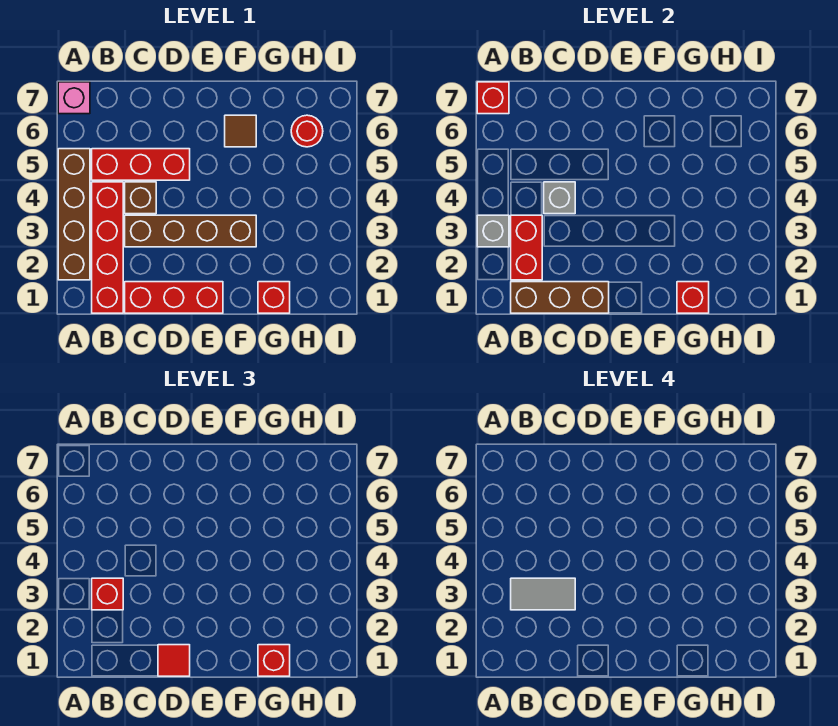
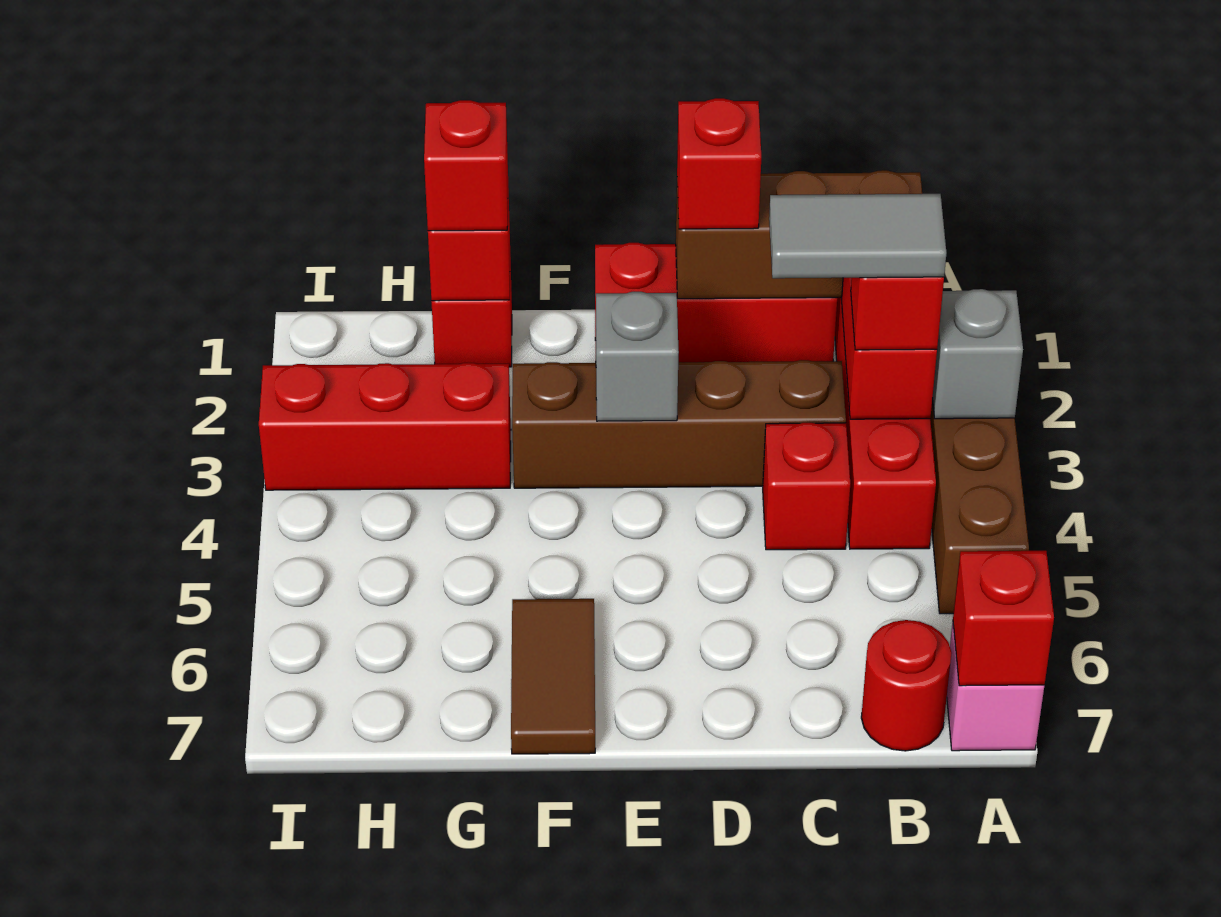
red 1x3 brick [92,149,190,180] -> red 1x3 brick moved to [259,363,511,490]
brown 1x1 brick [125,182,156,214] -> red 1x1 brick [763,423,850,550]
grey 1x1 brick [544,182,575,214] -> grey 1x1 brick moved to [596,292,679,421]
red 1x1 tile [158,645,190,676] -> red 1x1 brick [677,98,761,229]
brown 1x1 tile [225,115,256,147] -> brown 1x2 tile [511,599,595,754]
red 1x1 round brick [291,115,323,147] -> red 1x1 round brick moved to [861,620,952,751]

